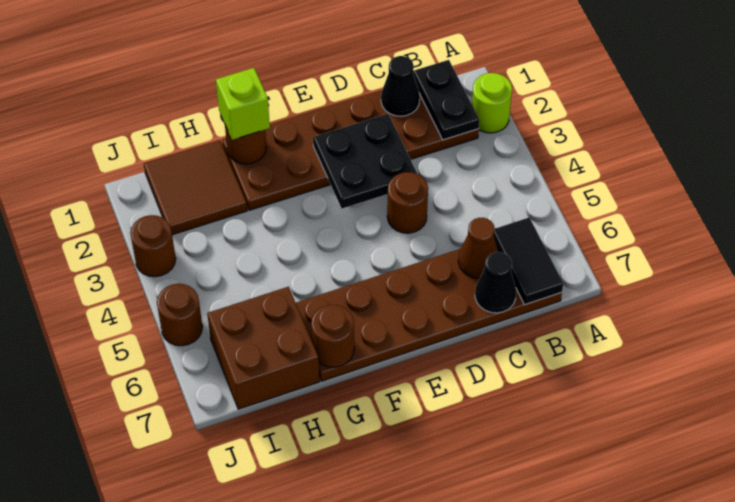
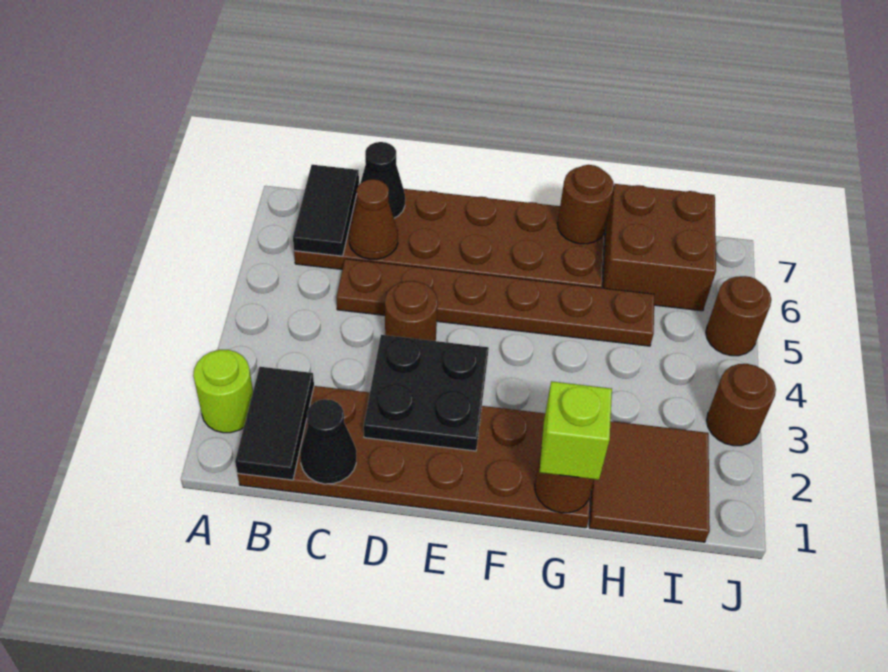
black 1x2 plate [413,60,479,140] -> black 1x2 tile [235,367,314,480]
none -> brown 1x6 plate [336,259,655,346]

